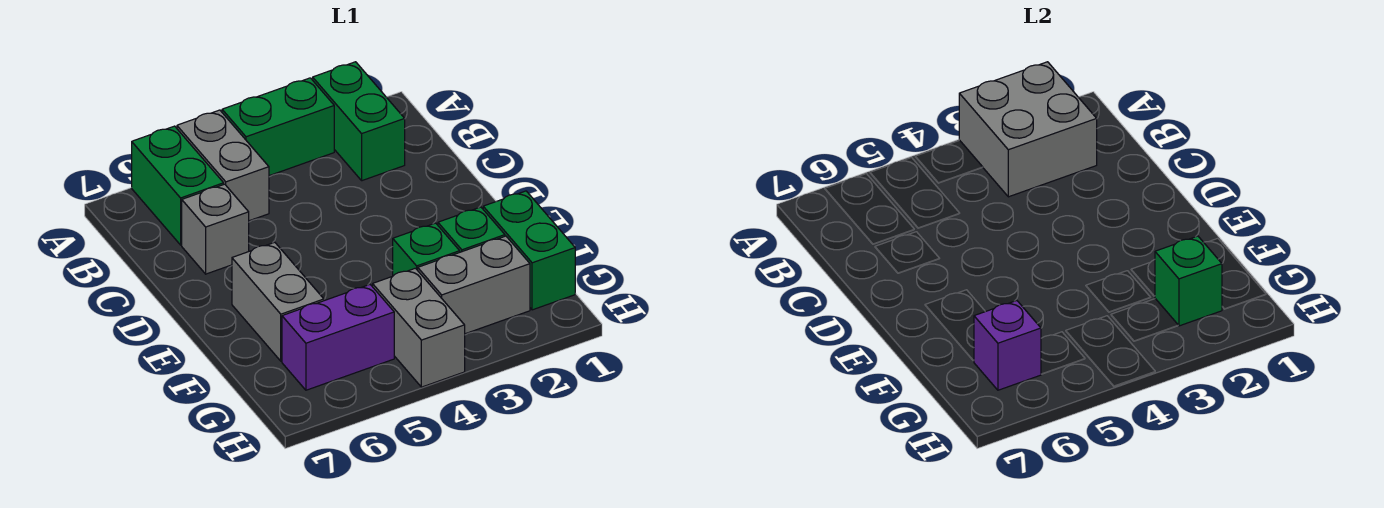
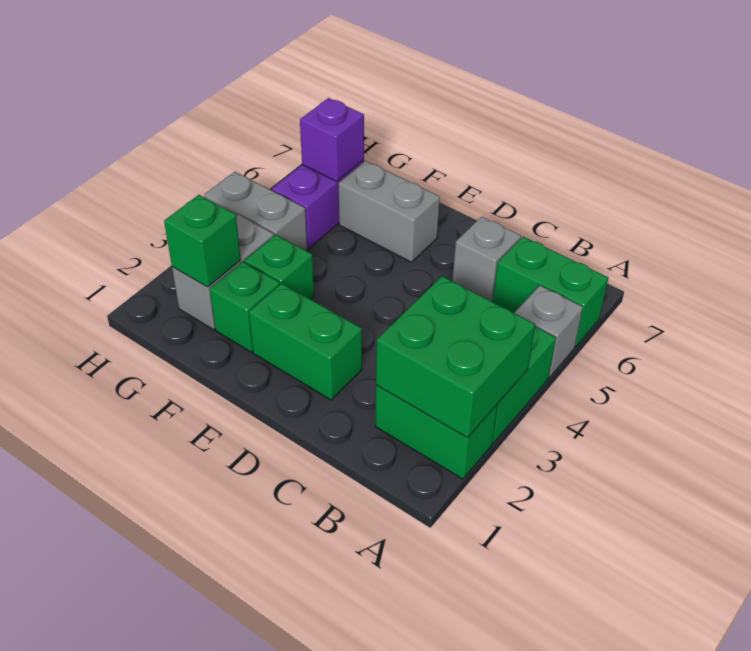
grey 2x2 brick [959,62,1097,197] -> green 2x2 brick [376,276,535,438]
grey 1x2 brick [177,110,269,221] -> grey 1x1 brick [515,285,583,377]
green 1x2 brick [483,191,575,310] -> green 1x2 brick moved to [249,283,362,400]

